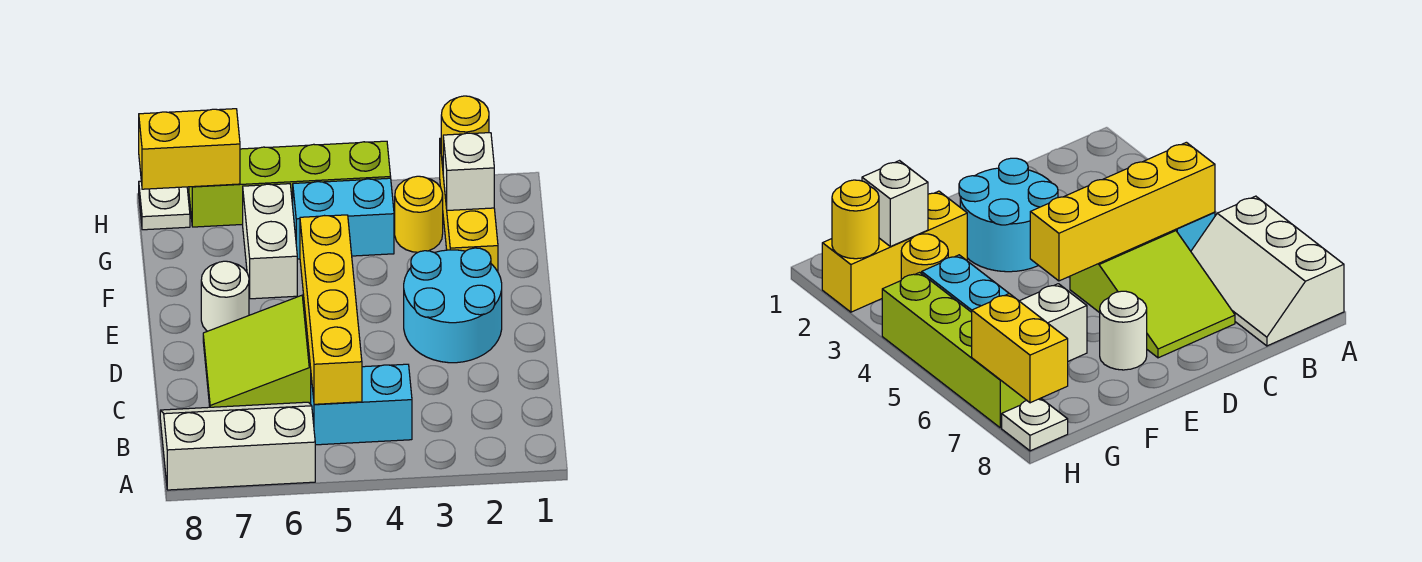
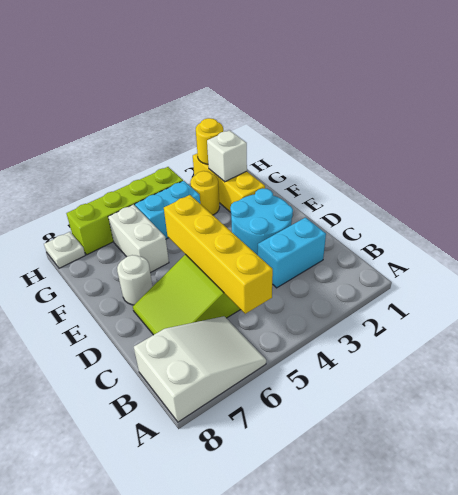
white 2x3 slope [160,402,315,490] -> white 2x3 slope turned to [134,316,266,422]
cyan 1x2 brick [311,364,412,445] -> cyan 1x2 brick moved to [258,218,326,288]
yellow 1x2 brick [139,109,240,189] -> none

